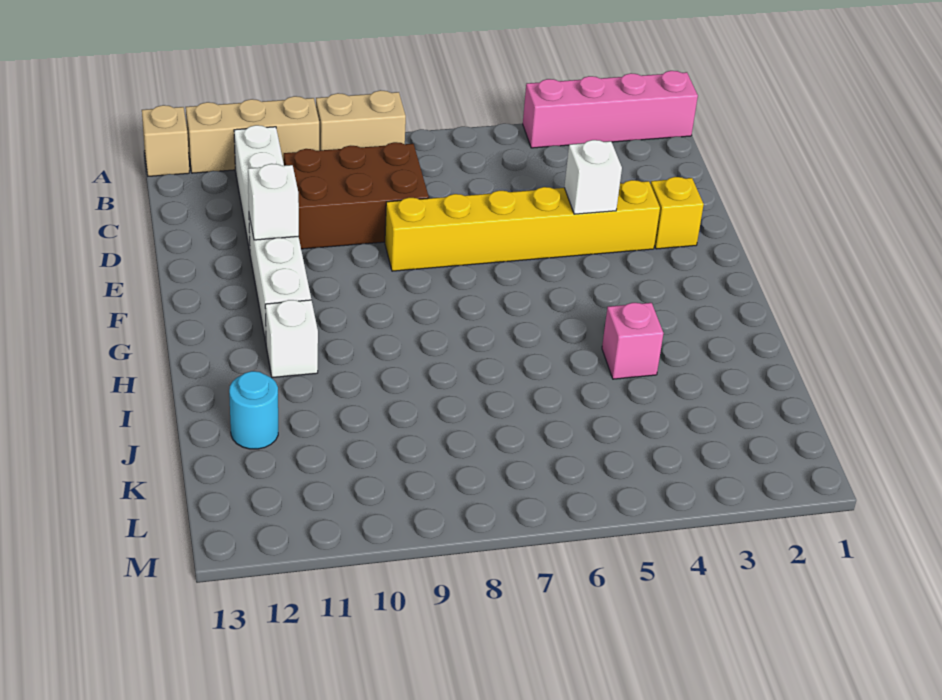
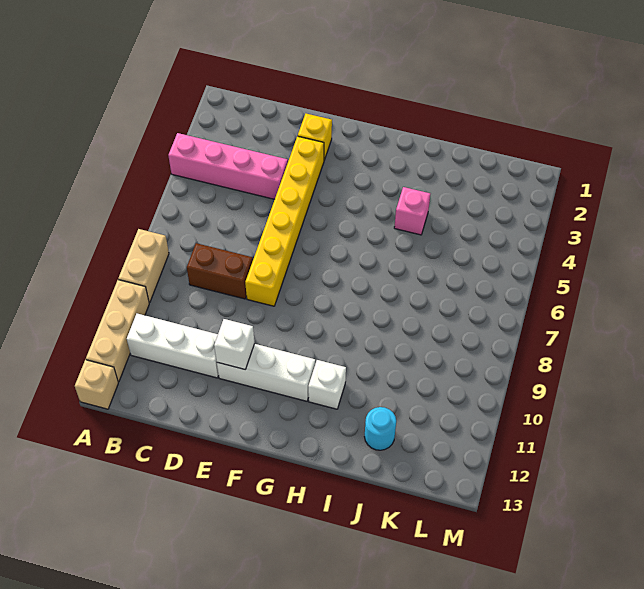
pink 1x4 brick [523,71,698,148] -> pink 1x4 brick turned to [168,133,288,199]
brown 2x3 brick [284,142,429,249] -> brown 1x2 brick [187,243,253,299]
white 1x1 brick [564,140,622,214] -> none

